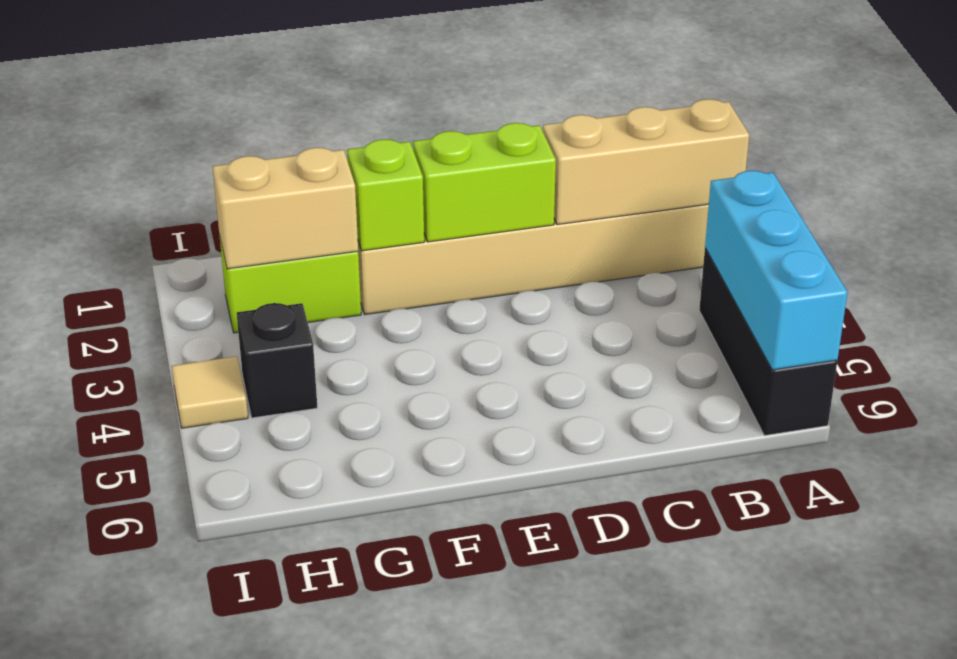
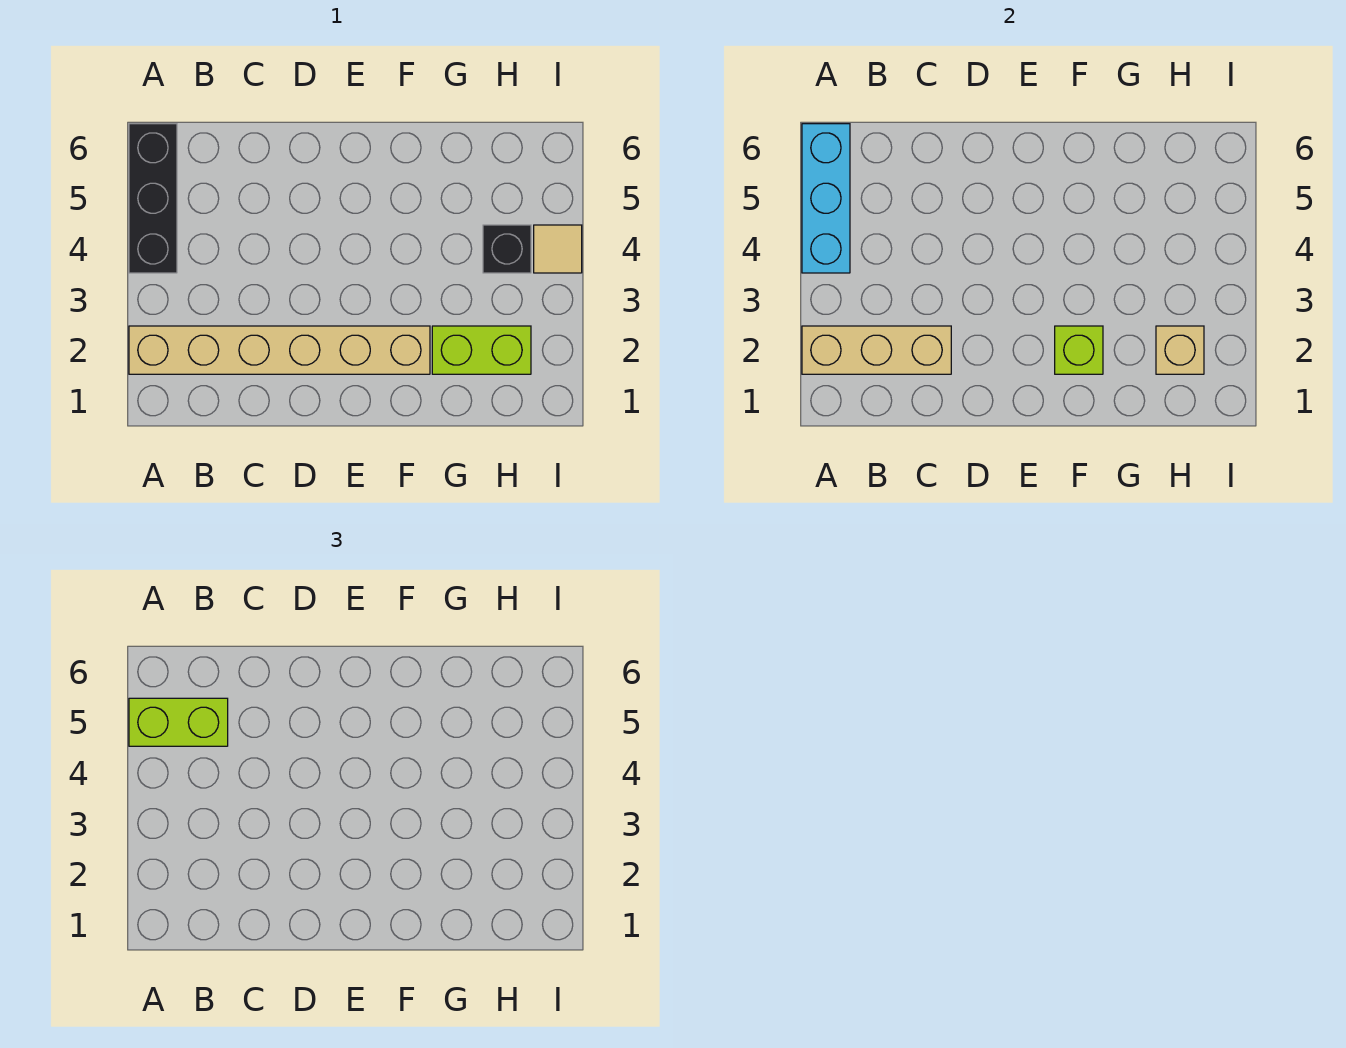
lime 1x2 brick [413,123,556,242] -> lime 1x2 brick moved to [129,698,228,746]
tan 1x2 brick [212,148,358,269] -> tan 1x1 brick [1156,326,1204,374]

